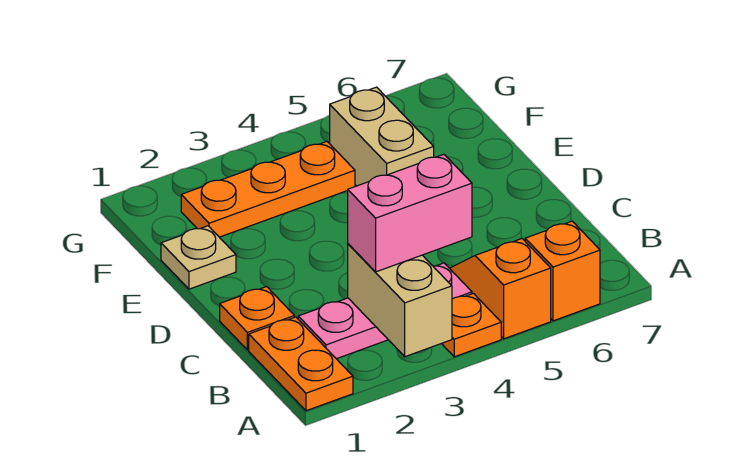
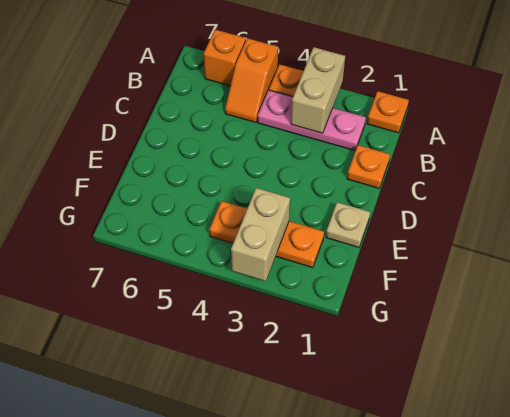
orange 1x2 plate [249,317,353,411] -> orange 1x1 plate [367,91,409,133]
pink 1x2 brick [348,154,472,272] -> none
tan 1x2 brick [330,87,434,186] -> tan 1x2 brick moved to [231,188,290,281]

